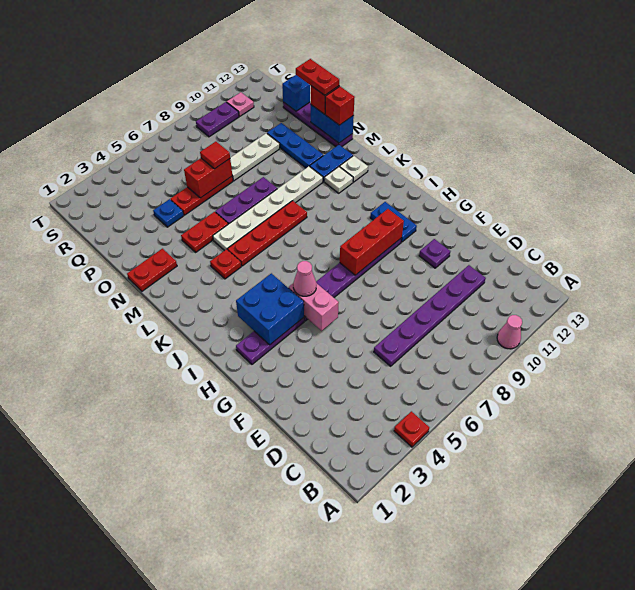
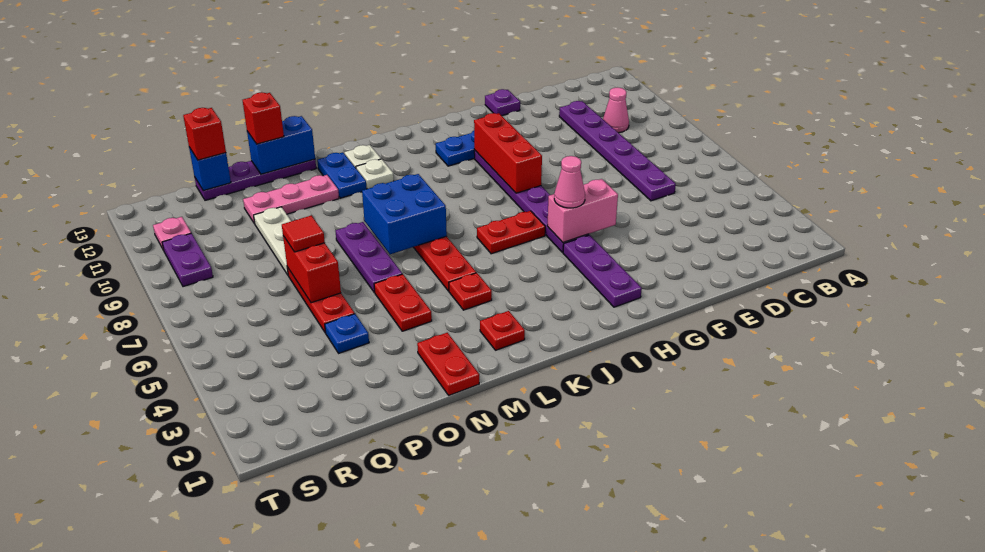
red 1x1 plate [394,411,429,447] -> red 1x1 plate moved to [480,311,525,350]
pink 1x1 cone [497,315,522,349] -> pink 1x1 cone moved to [603,88,629,133]
purple 1x1 plate [419,239,450,268] -> purple 1x1 plate moved to [485,89,520,116]
blue 2x2 brick [236,273,304,345] -> blue 2x2 brick moved to [362,174,447,254]
white 1x6 plate [213,166,323,251] -> none
blue 1x3 plate [267,123,323,168] -> pink 1x3 plate [243,175,339,224]
red 1x1 brick [325,86,355,125] -> red 1x1 brick moved to [183,108,226,160]
red 1x2 plate [296,59,339,95] -> red 1x2 plate moved to [477,211,545,254]

